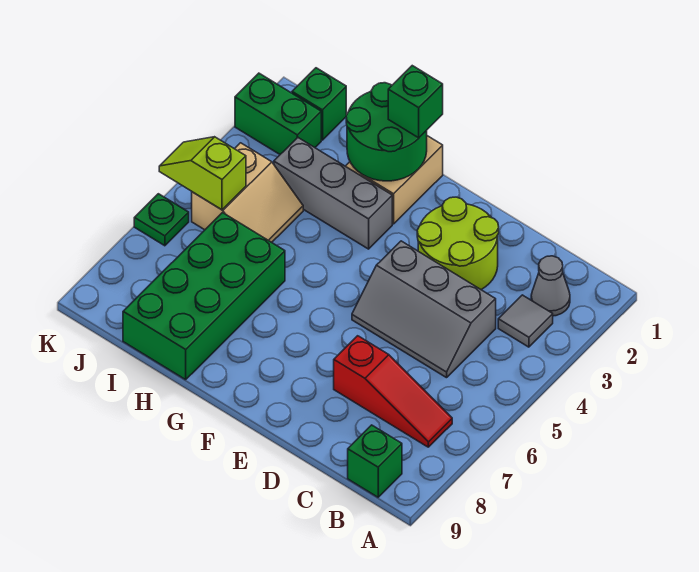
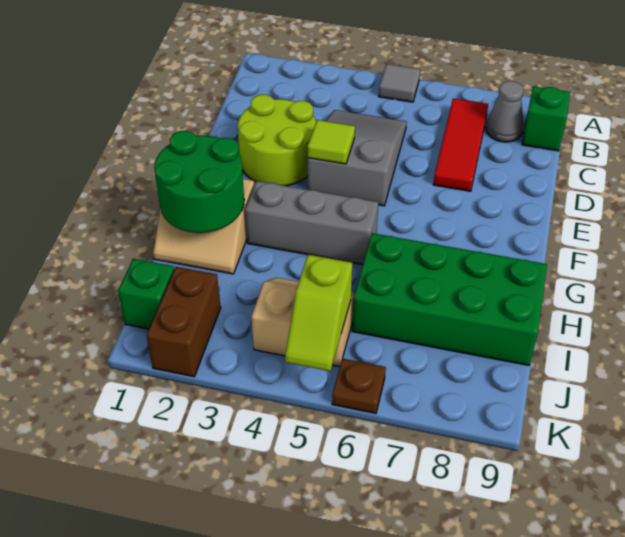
grey 1x1 cone [531,256,570,316] -> grey 1x1 cone moved to [486,81,523,142]
grey 1x1 tile [498,295,553,347] -> grey 1x1 tile moved to [379,64,420,102]
red 1x3 slope [334,336,452,447] -> red 1x3 tile [433,98,488,191]
grey 2x3 slope [352,241,496,378] -> grey 2x3 slope turned to [308,110,407,206]
none -> lime 1x1 tile [308,120,355,164]
green 1x1 brick [388,66,443,138] -> none
grey 1x3 brick [274,138,392,249] -> grey 1x3 brick turned to [245,181,378,264]
green 1x2 brick [235,73,321,154] -> brown 1x2 brick [147,267,221,377]
green 1x1 plate [134,194,189,246] -> brown 1x1 plate [332,358,386,413]

